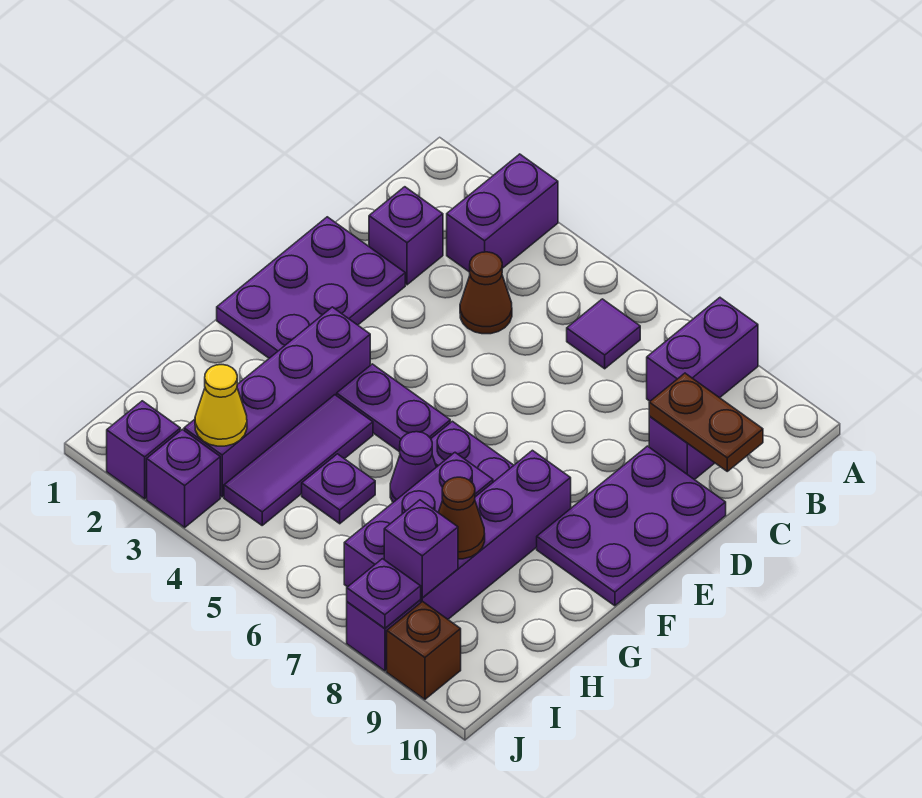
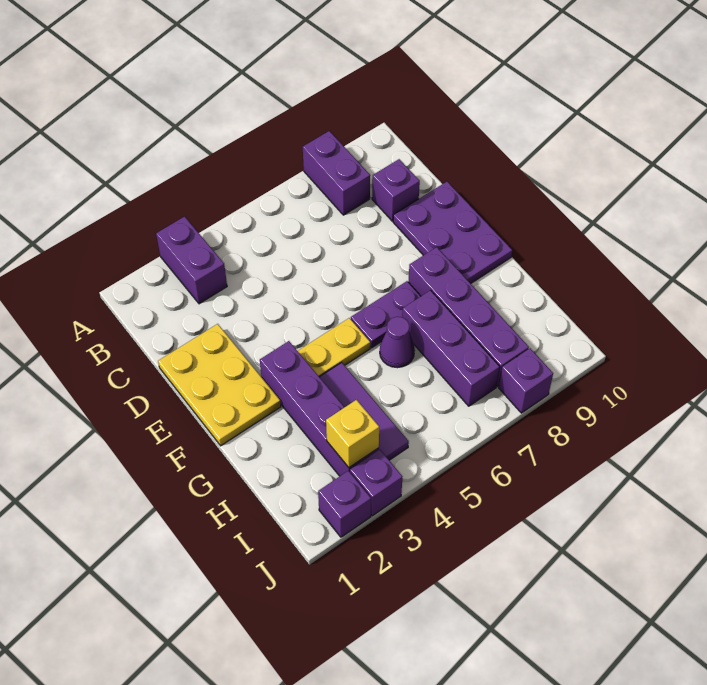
purple 1x1 tile [567,299,640,369] -> none
purple 1x1 brick [369,187,443,285] -> none
brown 1x1 cone [460,252,512,334] -> none
brown 1x2 plate [649,373,763,471] -> none
purple 2x3 plate [217,217,405,358] -> yellow 2x3 plate [158,324,281,446]
purple 1x2 plate [337,364,450,452] -> yellow 1x2 plate [298,318,370,377]
purple 1x1 plate [302,454,375,524] -> none
brown 1x1 cone [438,477,485,559] -> none
yellow 1x1 cone [195,365,247,446] -> yellow 1x1 brick [326,400,379,468]
purple 1x1 brick [384,500,458,598] -> none
purple 1x1 plate [347,559,421,628] -> none
brown 1x1 brick [387,601,461,699] -> none

